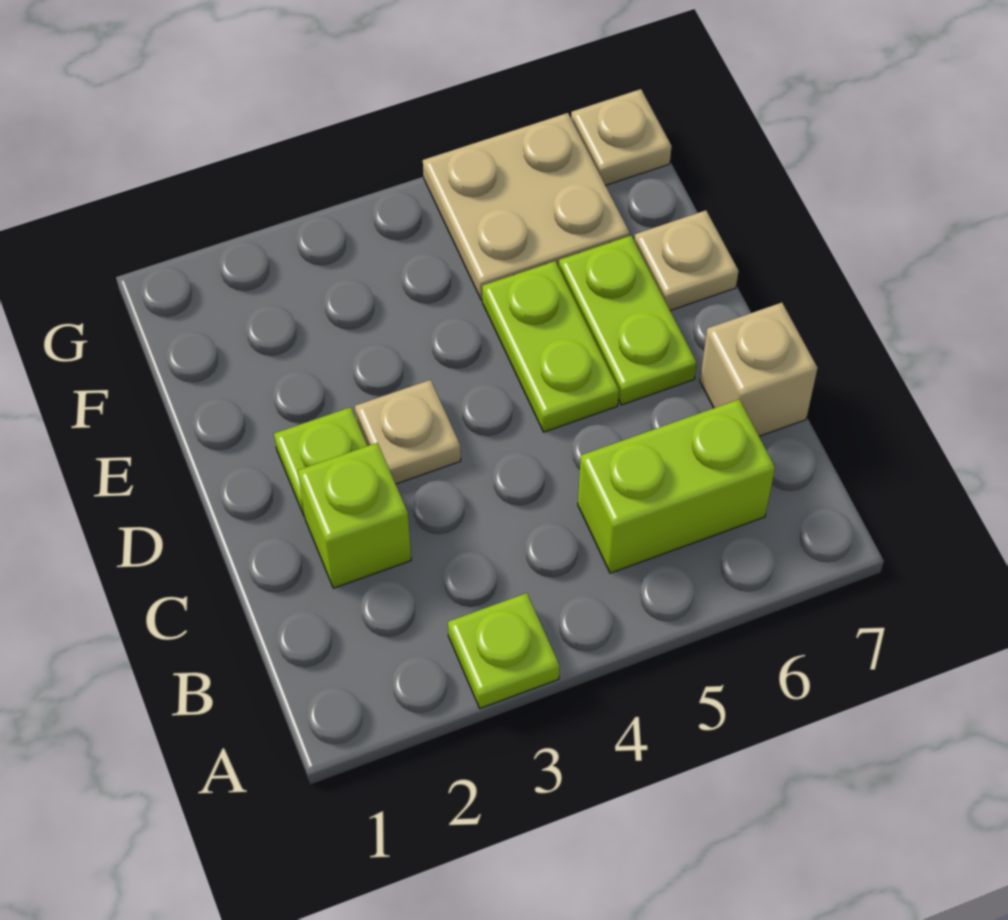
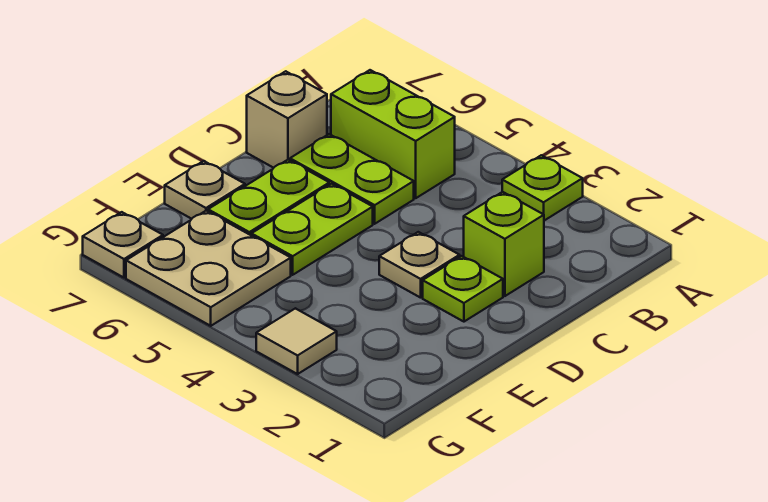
none -> lime 1x2 plate [290,134,414,224]
none -> tan 1x1 tile [256,308,337,374]

